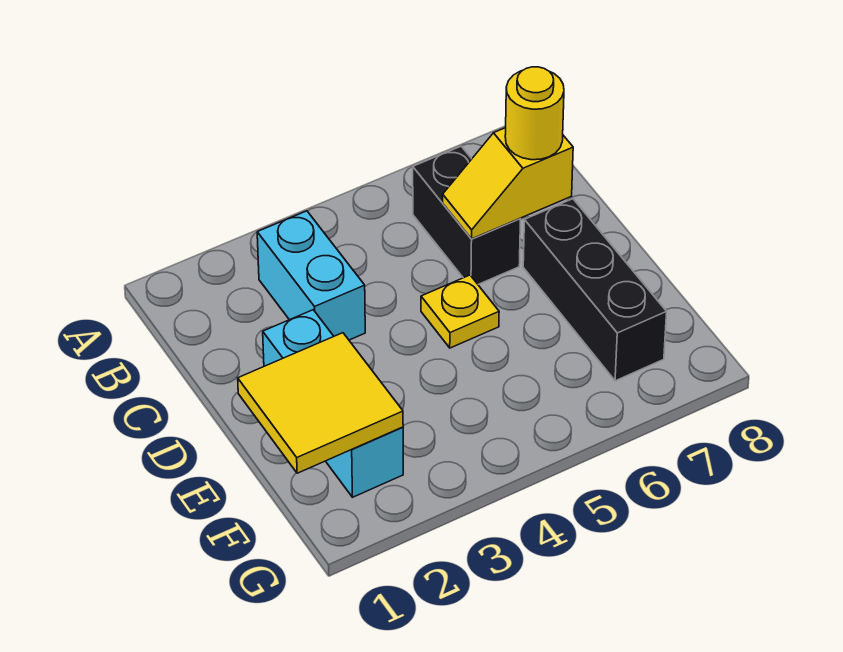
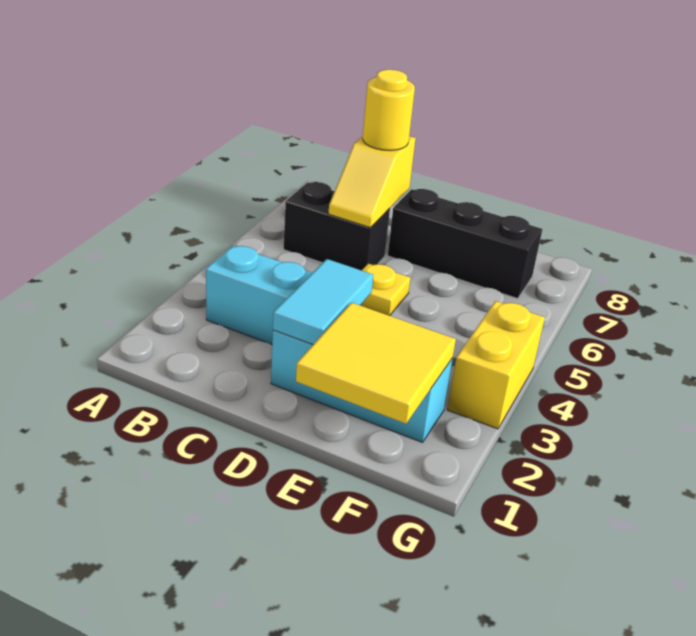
none -> cyan 1x2 tile [273,259,373,345]
none -> yellow 1x2 brick [447,301,545,429]

